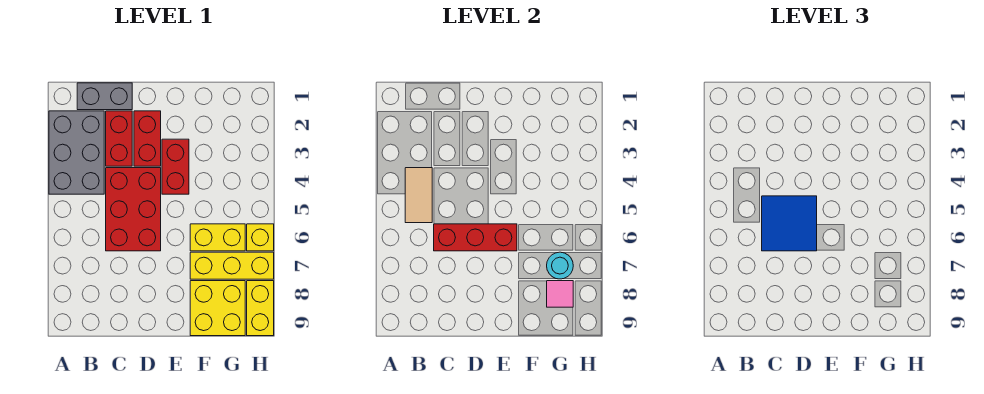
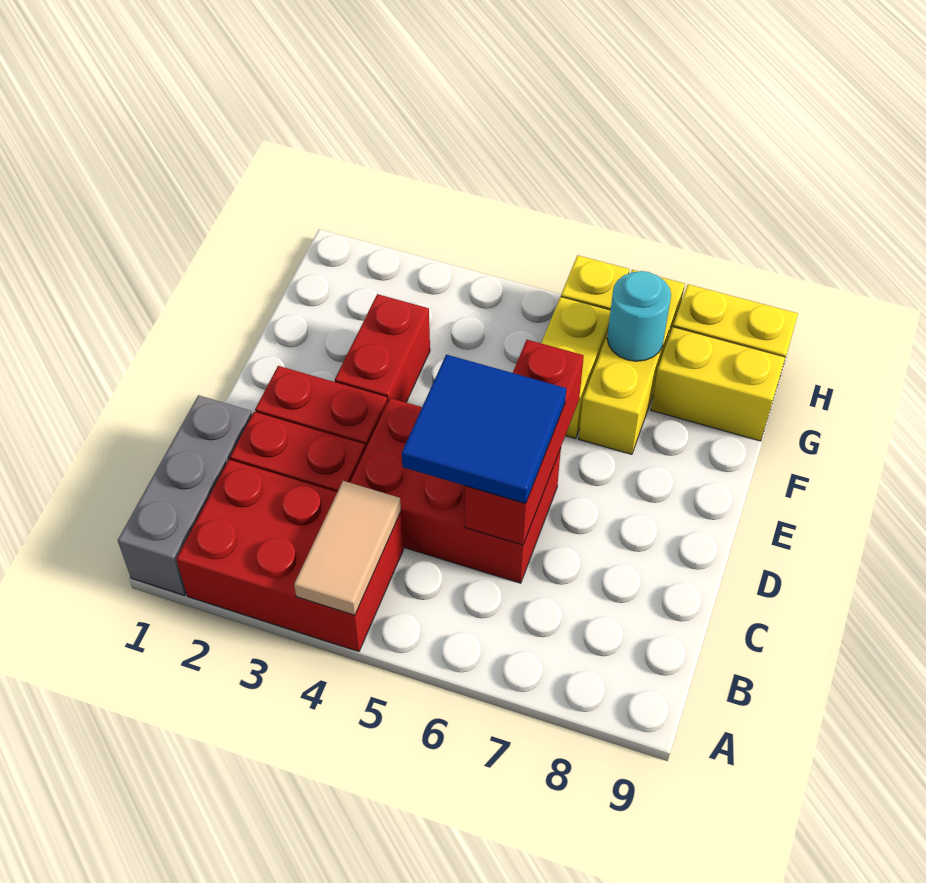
grey 2x3 brick [49,111,104,194] -> red 2x3 brick [176,460,403,652]
grey 1x2 brick [77,83,132,110] -> grey 1x3 brick [118,395,252,595]
tan 1x2 tile [405,168,432,223] -> tan 1x2 tile turned to [294,481,401,615]
red 1x2 brick [162,139,189,194] -> red 1x2 brick turned to [335,294,430,402]
yellow 2x2 brick [190,281,245,336] -> yellow 1x2 brick [651,327,785,441]
pink 1x1 tile [547,281,573,307] -> none

